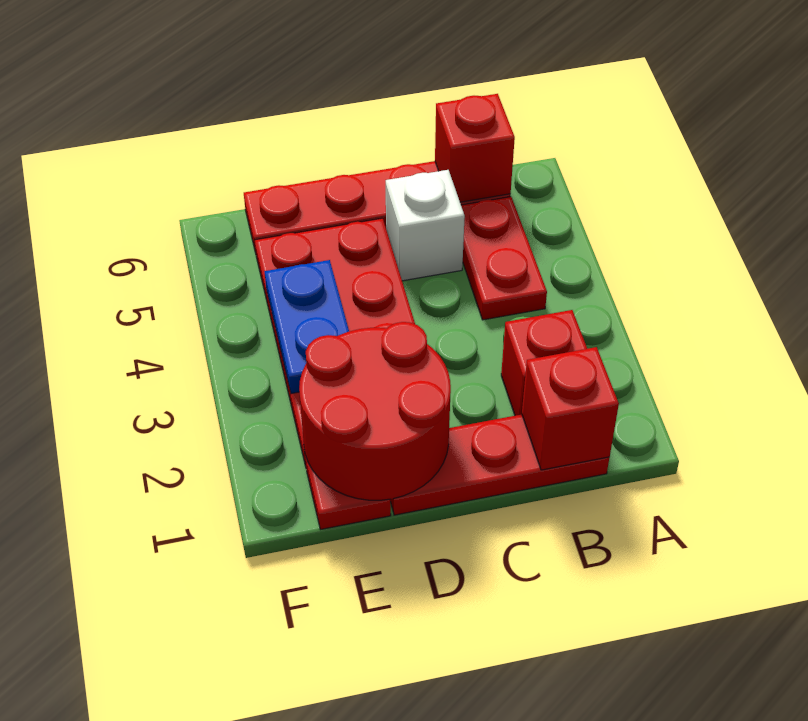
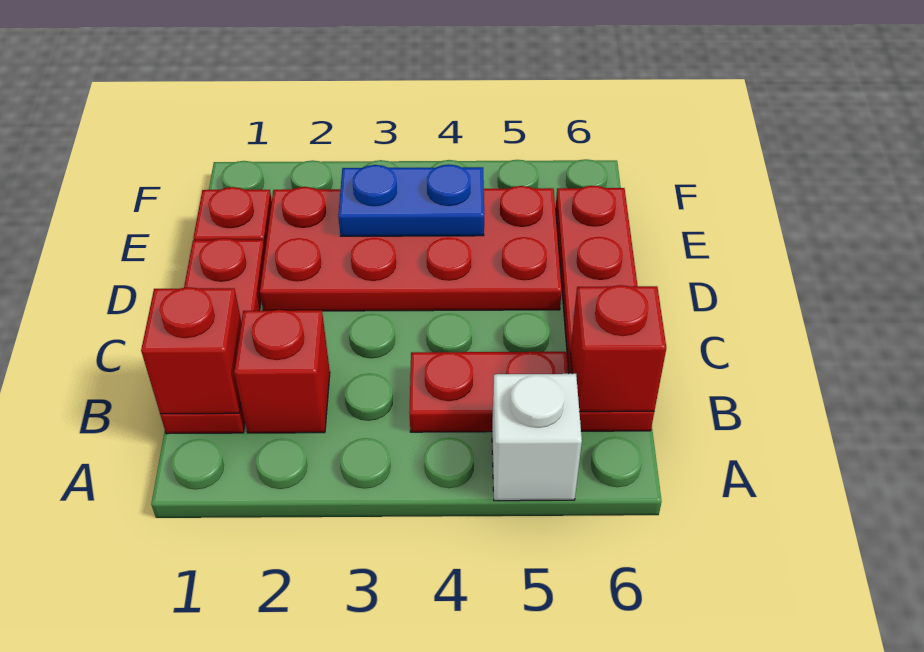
white 1x1 brick [386,170,465,281] -> white 1x1 brick moved to [492,373,582,501]
red 2x2 round brick [299,322,451,500] -> none

